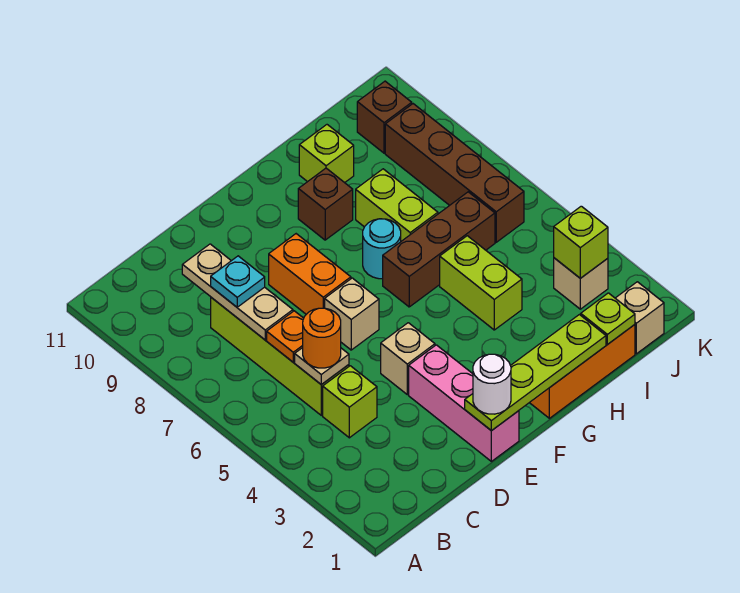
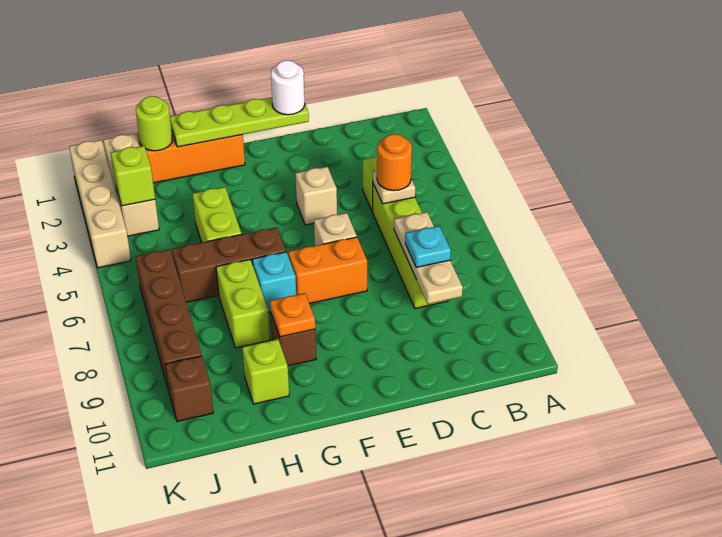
orange 1x1 plate [267,311,304,362] -> orange 1x1 plate moved to [270,293,315,337]
pink 1x3 brick [409,345,519,461] -> none
orange 1x2 brick [269,234,351,314] -> orange 1x2 brick turned to [288,237,367,304]
cyan 1x1 round brick [363,219,401,279] -> cyan 1x1 brick [252,252,296,312]
lime 1x1 plate [581,293,635,344] -> lime 1x1 round brick [136,96,172,151]
none -> tan 1x4 brick [69,140,131,268]

